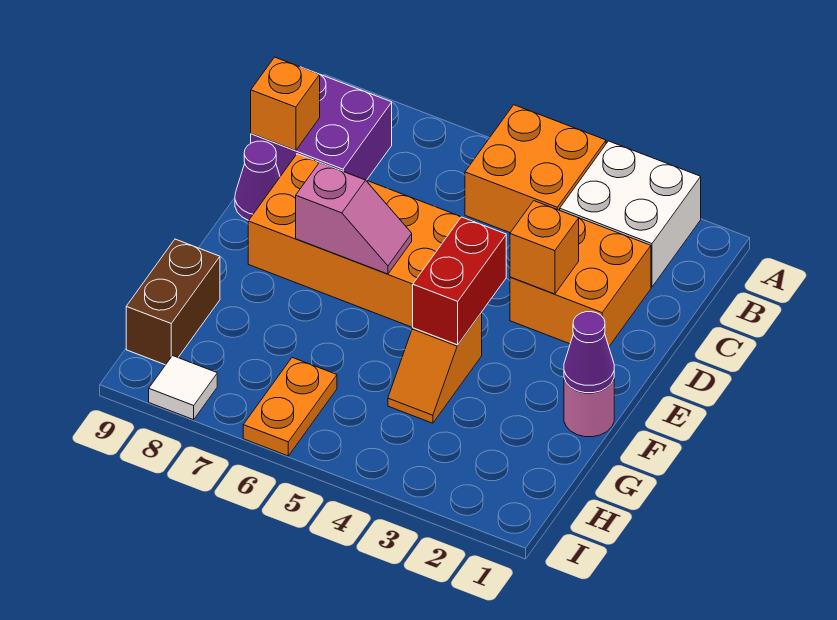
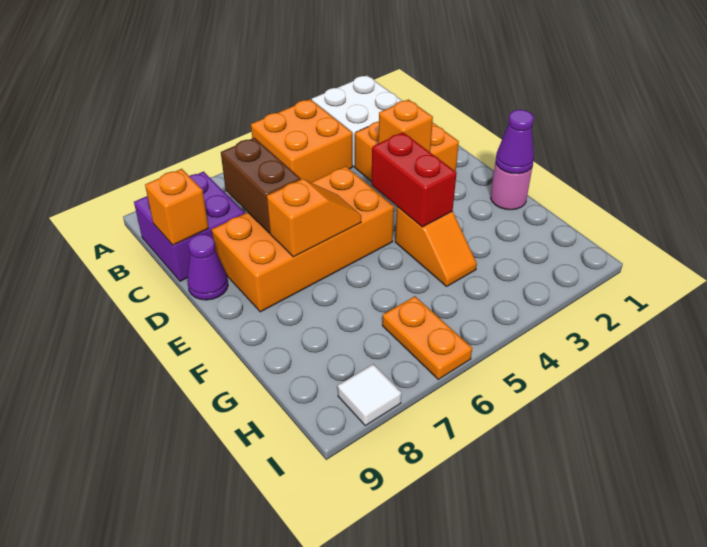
pink 1x2 slope [296,162,412,274] -> orange 1x2 slope [267,179,361,257]
brown 1x2 brick [126,239,220,365] -> brown 1x2 brick moved to [221,138,301,233]

